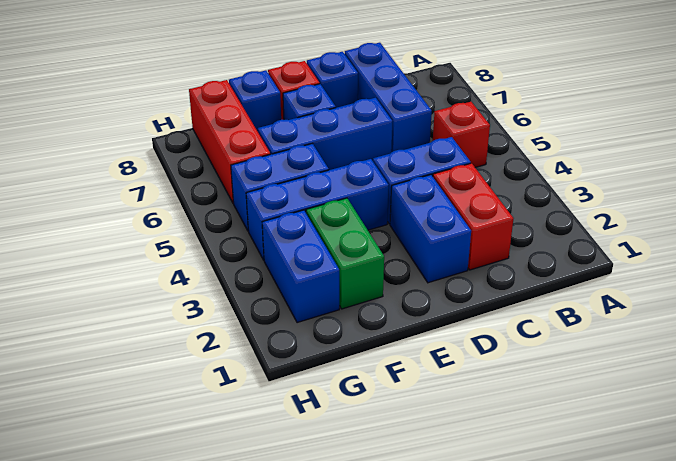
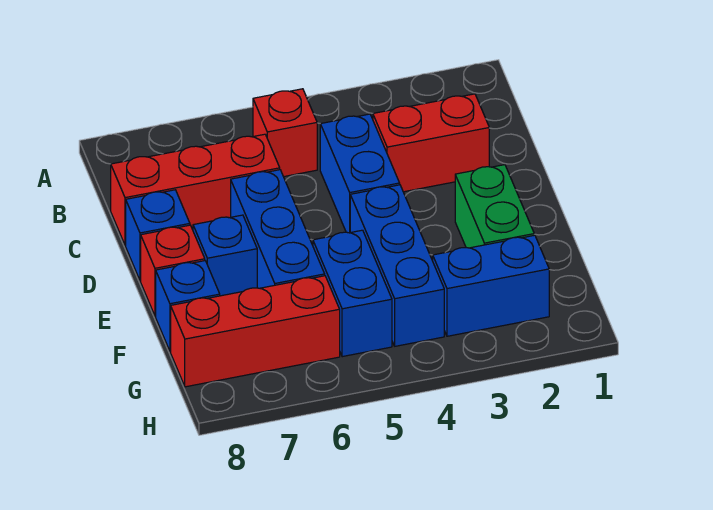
blue 1x3 brick [345,43,432,152] -> red 1x3 brick [111,134,280,245]
blue 1x2 brick [390,175,471,283] -> none
green 1x2 brick [306,198,384,309] -> green 1x2 brick turned to [455,165,534,248]

